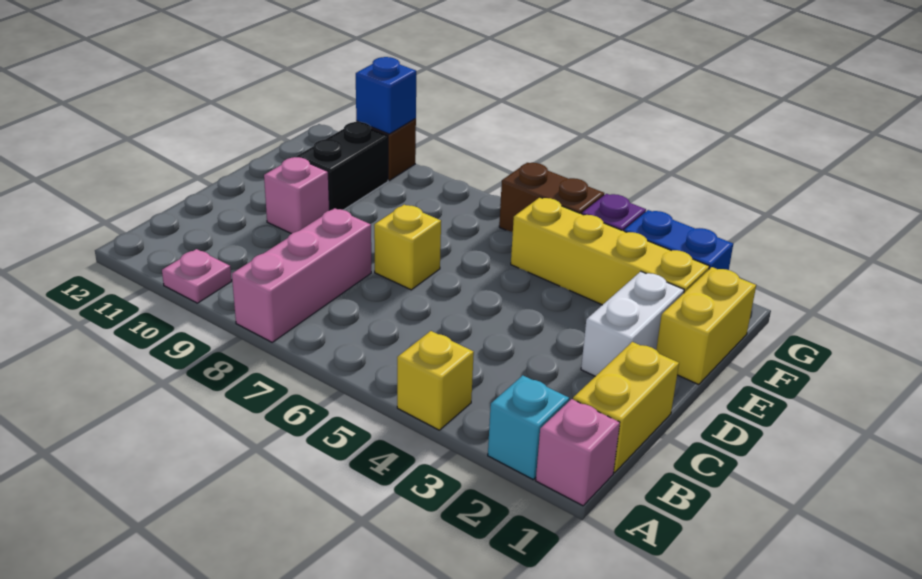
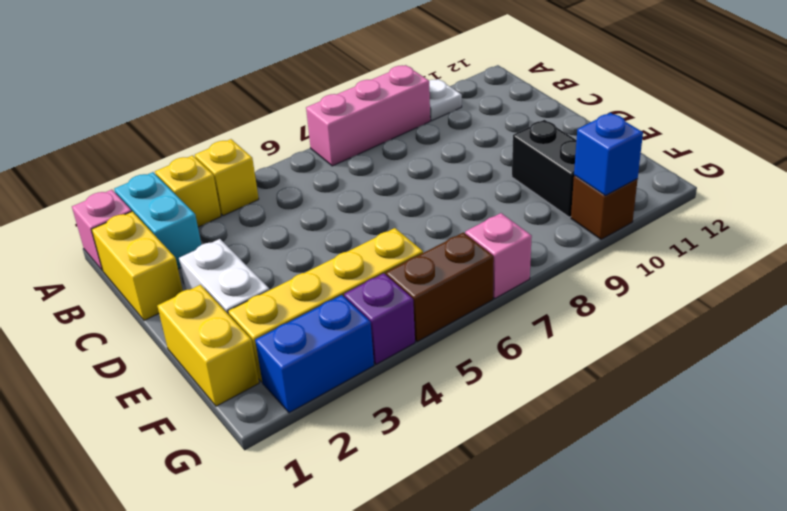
cyan 1x1 brick [488,375,569,479] -> cyan 1x2 brick [114,172,201,269]
pink 1x3 brick [232,208,371,342] -> pink 1x3 brick turned to [306,65,430,166]
pink 1x1 plate [162,249,232,303] -> white 1x1 plate [429,79,462,121]
yellow 1x1 brick [374,205,441,290] -> yellow 1x1 brick moved to [155,155,221,227]
pink 1x1 brick [264,157,329,234] -> pink 1x1 brick moved to [465,213,532,298]

